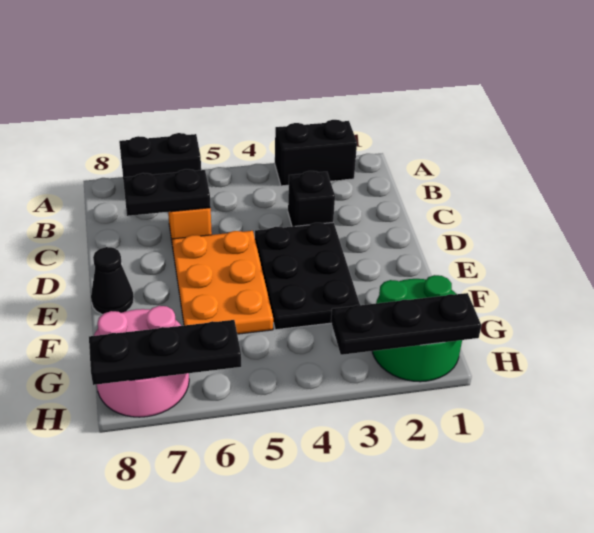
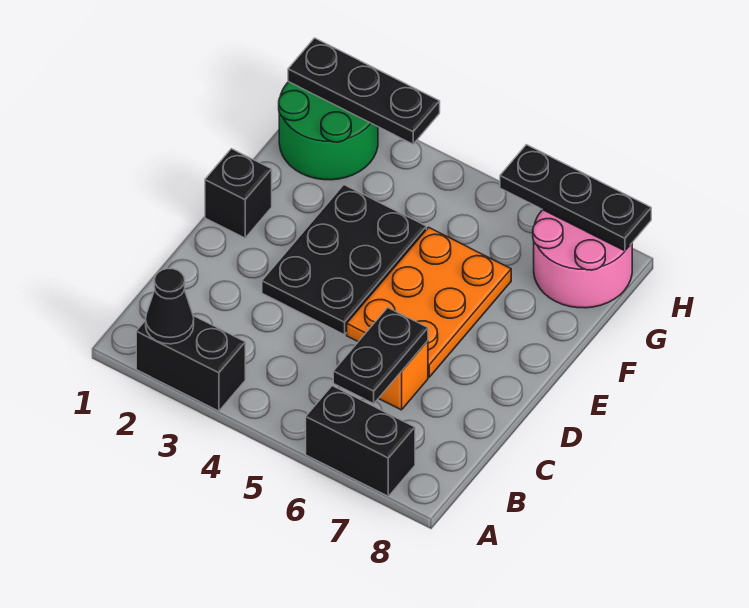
black 1x1 brick [288,171,335,227] -> black 1x1 brick moved to [205,149,272,238]
black 1x2 plate [123,169,211,216] -> black 1x2 plate turned to [333,308,428,404]
black 1x1 cone [91,247,134,314] -> black 1x1 cone moved to [146,269,194,344]

